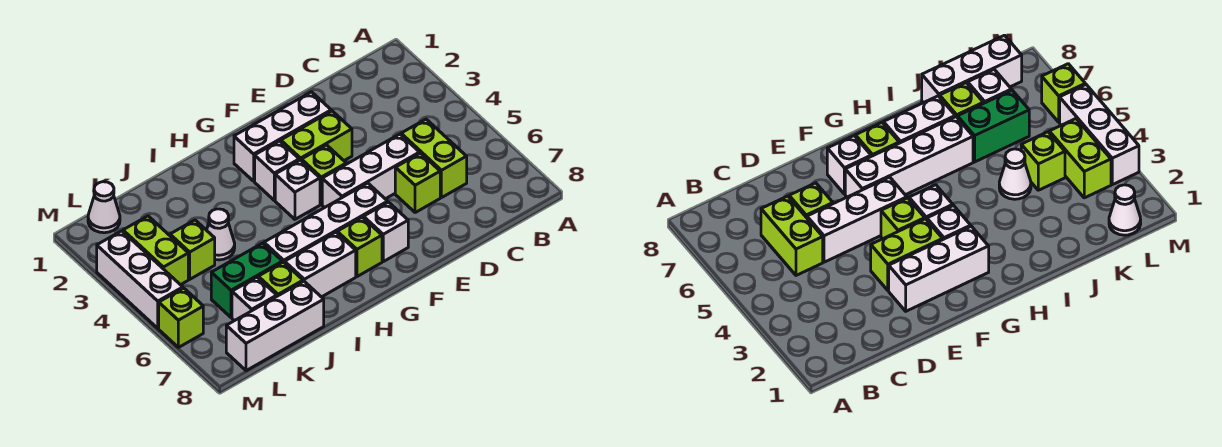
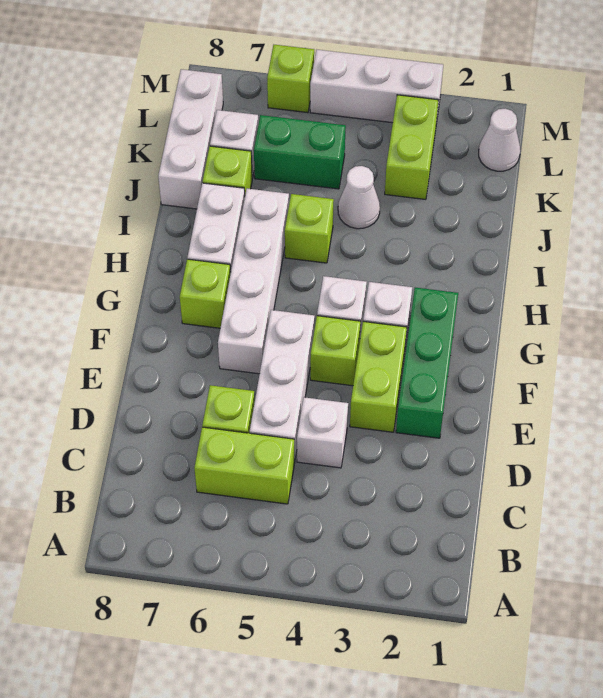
white 1x3 brick [234,92,331,181] -> green 1x3 brick [396,288,458,438]
white 1x1 brick [364,202,408,262] -> white 1x1 brick moved to [297,397,348,468]
green 1x2 brick [211,243,282,317] -> green 1x2 brick turned to [254,115,346,189]
lime 1x1 brick [170,220,215,279] -> lime 1x1 brick moved to [285,194,334,263]
lime 1x2 brick [123,216,188,285] -> lime 1x2 brick turned to [385,95,439,200]

